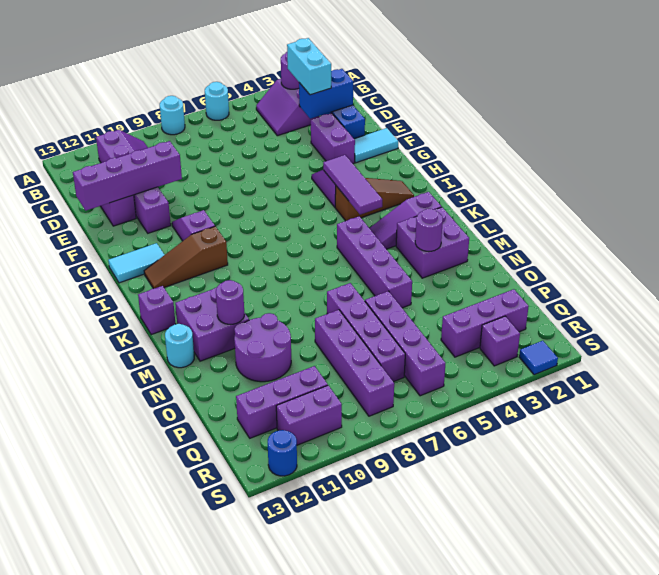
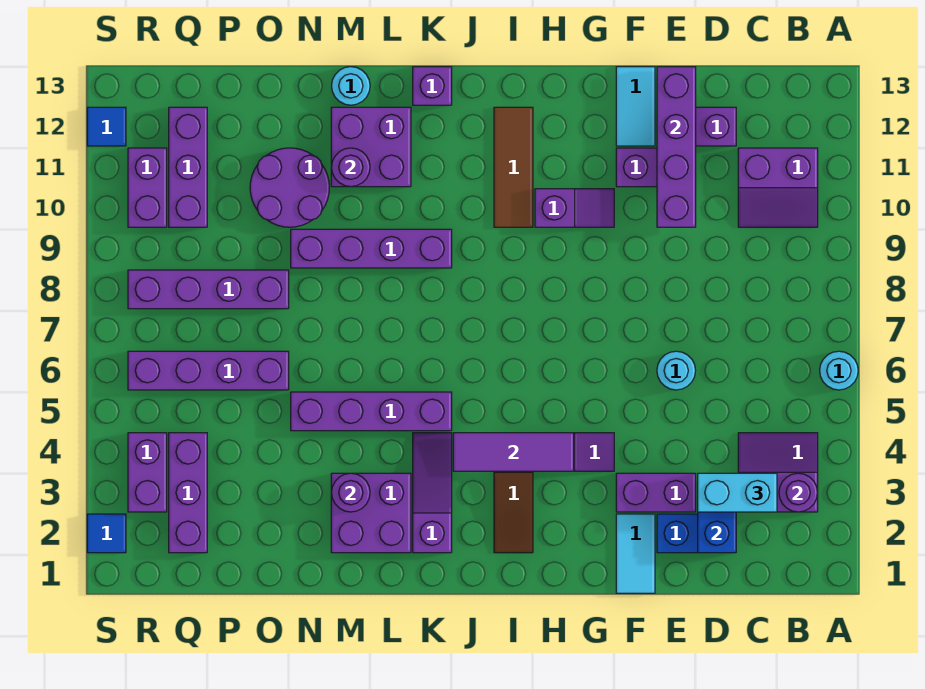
cyan 1x1 round brick [160,96,185,135] -> cyan 1x1 round brick moved to [657,351,696,390]
cyan 1x2 tile [108,243,164,283] -> cyan 1x2 tile moved to [616,67,655,146]
brown 1x3 slope [144,226,228,289] -> brown 1x3 tile [494,107,533,227]
purple 1x4 brick [327,283,405,382] -> purple 1x4 brick moved to [291,229,452,268]
purple 1x1 brick [480,316,520,366] -> purple 1x2 brick [128,433,167,512]
blue 1x1 round brick [268,430,297,476] -> blue 1x1 tile [87,107,126,146]

